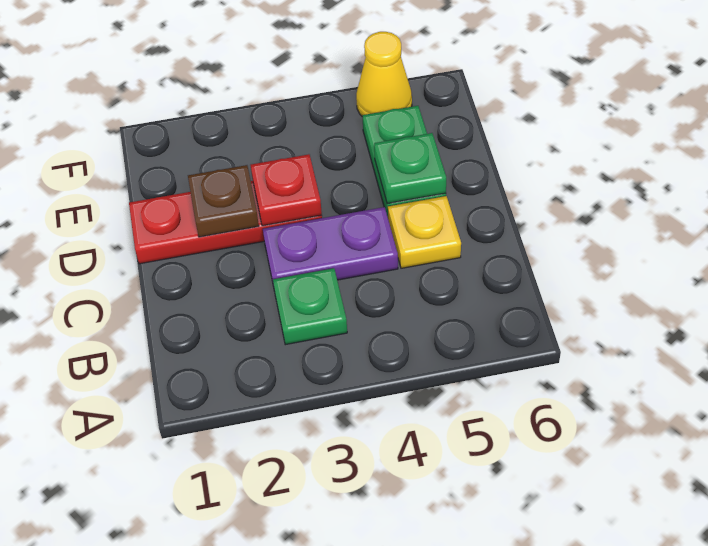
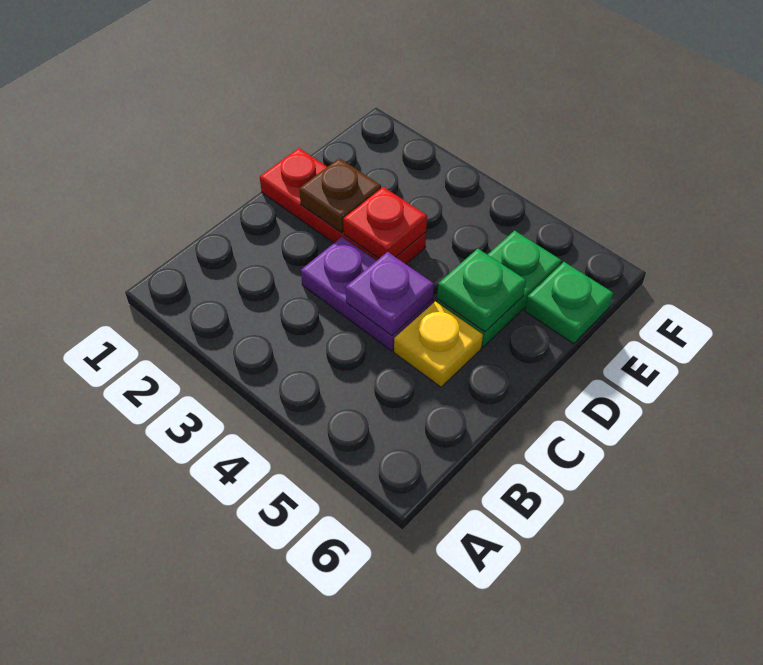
green 1x1 plate [273,268,347,345] -> green 1x1 plate moved to [525,262,613,344]
none -> purple 1x1 plate [346,252,434,336]
yellow 1x1 cone [356,32,412,116] -> none

